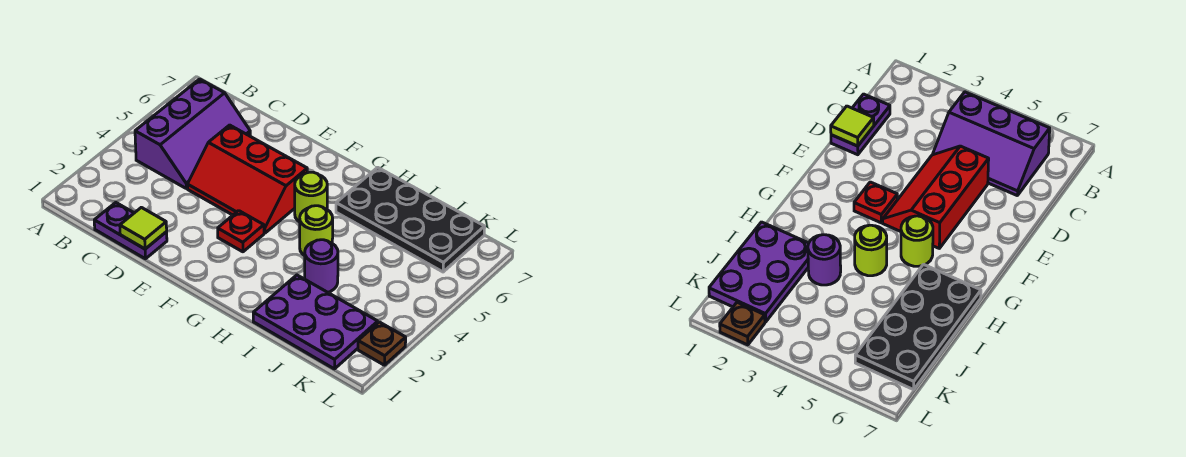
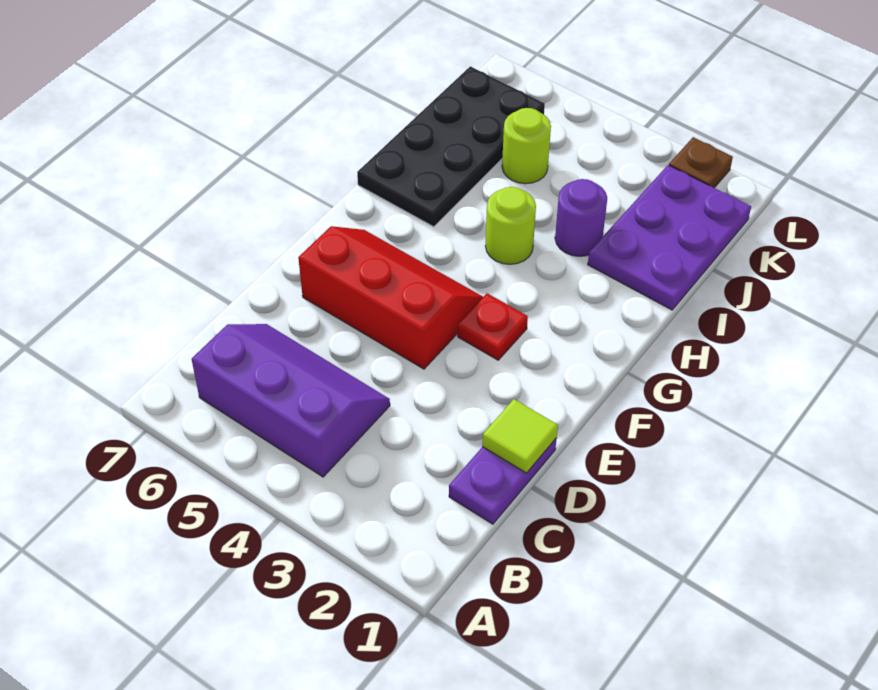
red 2x3 slope [187,125,307,233] -> red 2x3 slope turned to [298,226,483,369]
lime 1x1 round brick [295,172,327,222] -> lime 1x1 round brick moved to [502,108,551,184]

